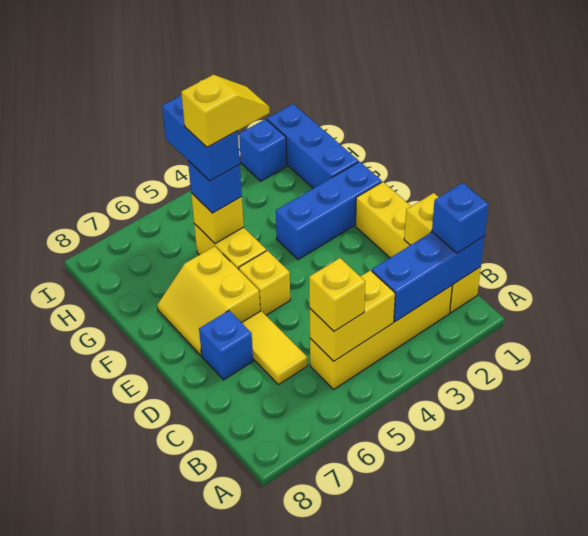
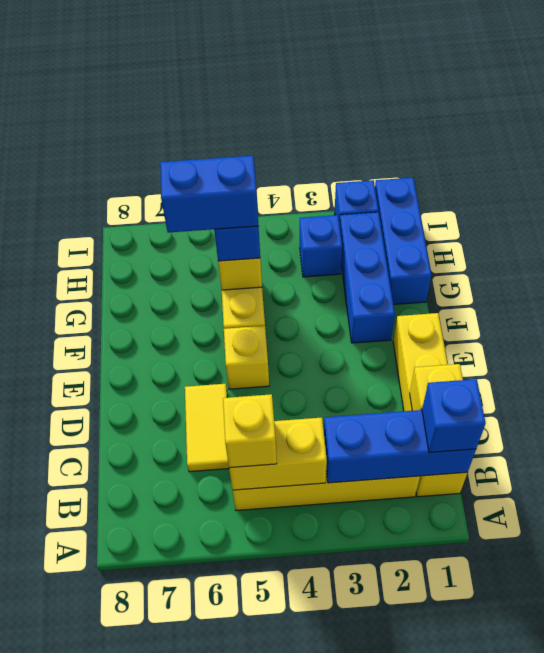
blue 1x1 brick [199,311,253,380] -> blue 1x1 brick moved to [300,215,342,277]
yellow 2x2 slope [157,246,260,355] -> none
blue 1x3 brick [276,162,382,260] -> blue 1x3 brick turned to [340,212,395,343]
yellow 1x2 slope [181,75,270,147] -> none
blue 1x2 brick [162,95,240,181] -> blue 1x2 brick turned to [160,156,258,233]

